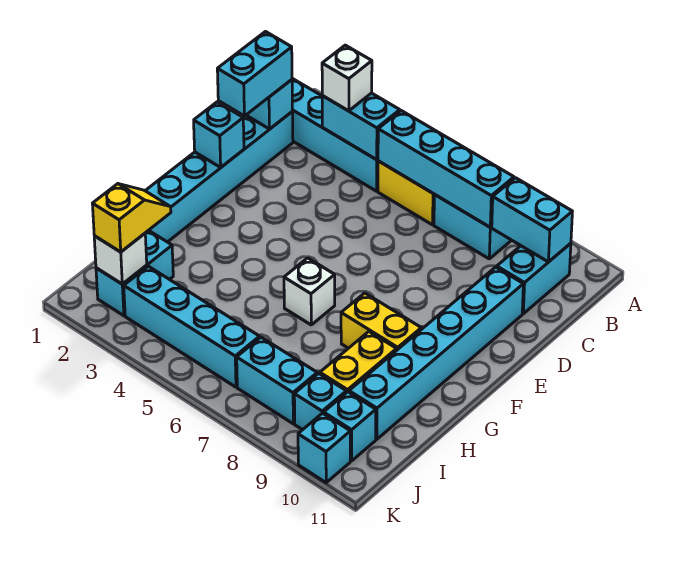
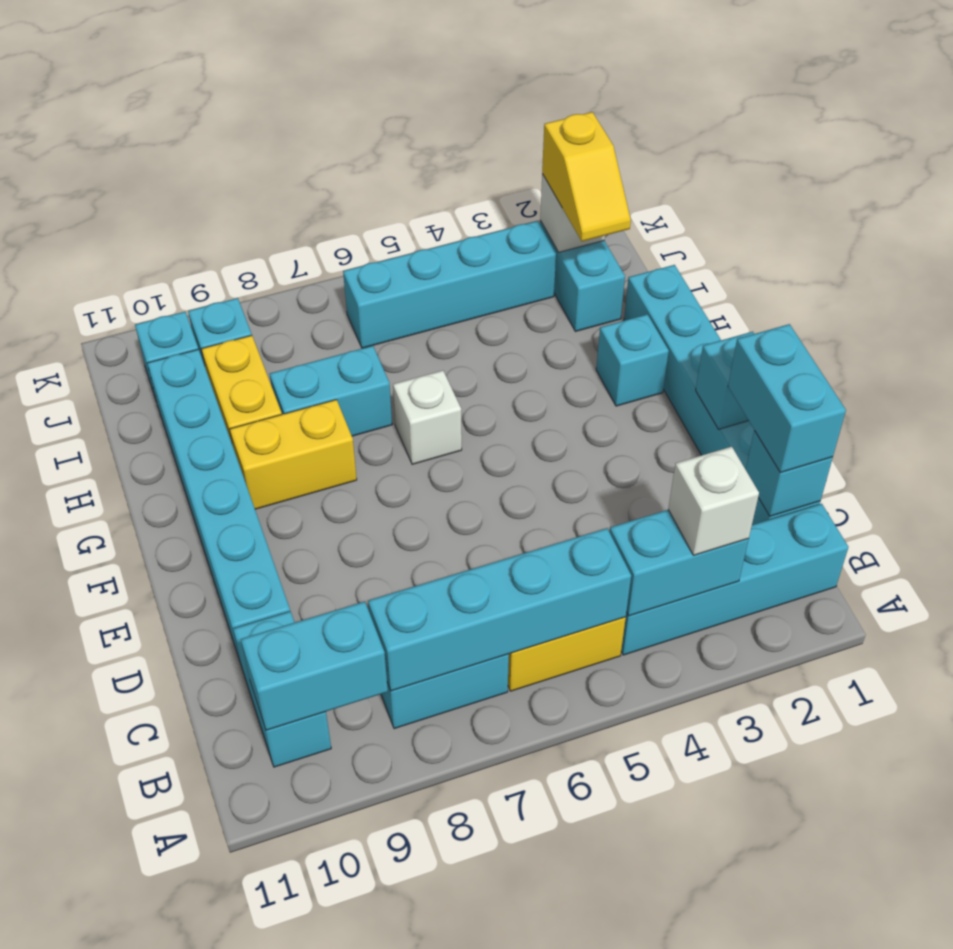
cyan 1x2 brick [237,337,317,424] -> cyan 1x2 brick moved to [270,346,392,436]
cyan 1x1 brick [298,413,350,483] -> cyan 1x1 brick moved to [596,314,669,406]

